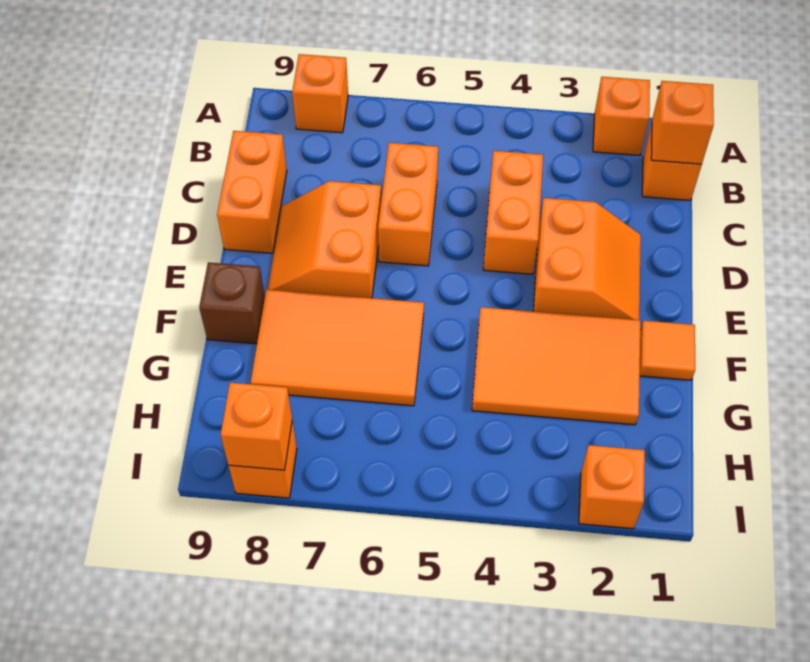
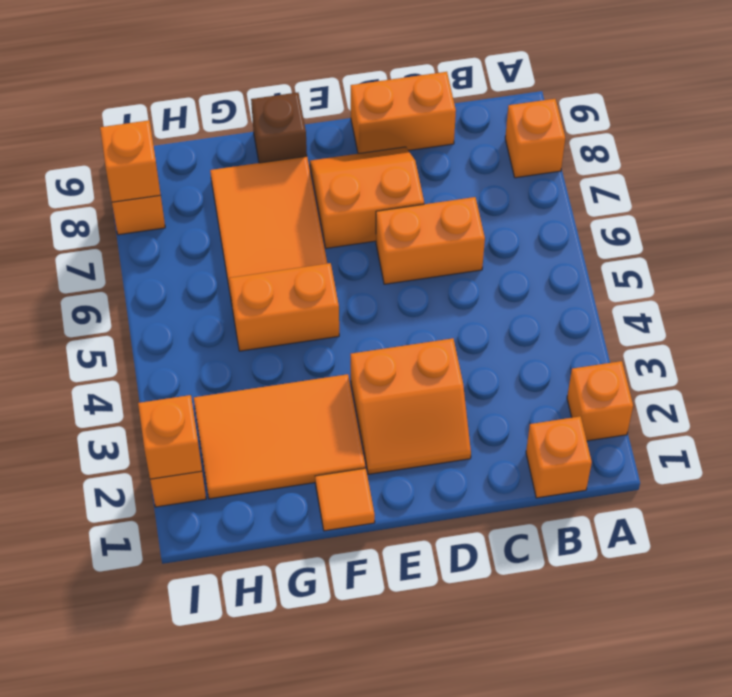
orange 1x1 brick [651,81,714,165] -> orange 1x1 brick moved to [138,395,202,479]
orange 1x2 brick [483,151,543,274] -> orange 1x2 brick moved to [229,263,339,351]
orange 2x3 tile [472,307,640,425] -> orange 2x3 tile turned to [194,374,365,499]

